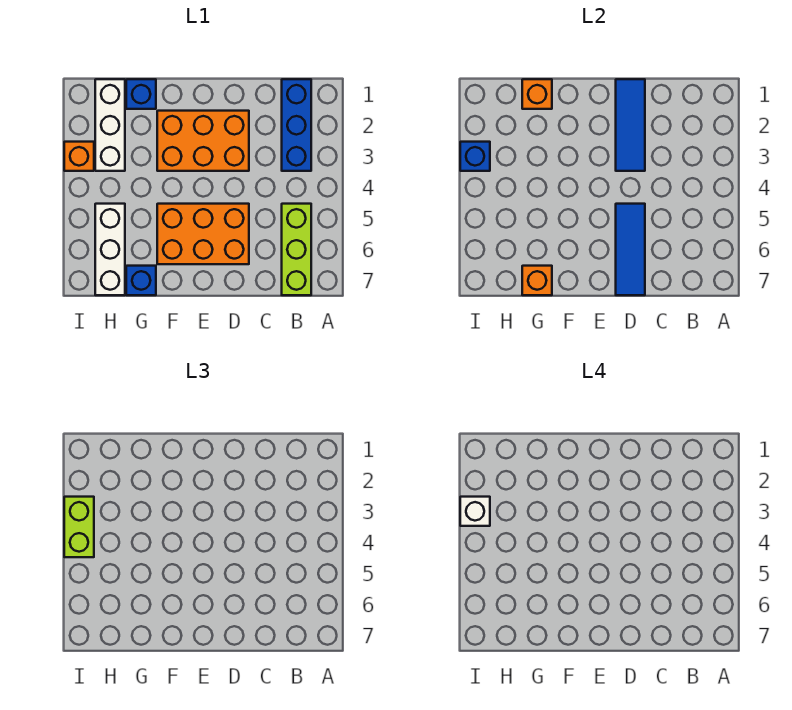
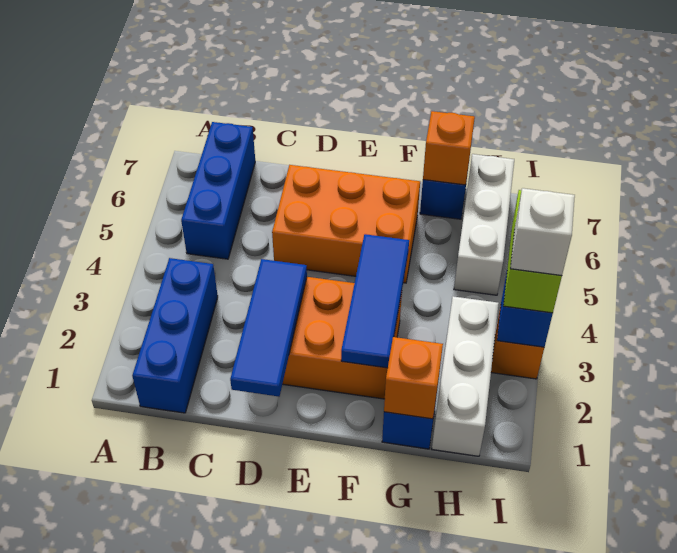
lime 1x3 brick [282,204,311,295] -> blue 1x3 brick [181,122,255,259]
blue 1x3 tile [616,204,645,295] -> blue 1x3 tile moved to [341,234,409,368]

